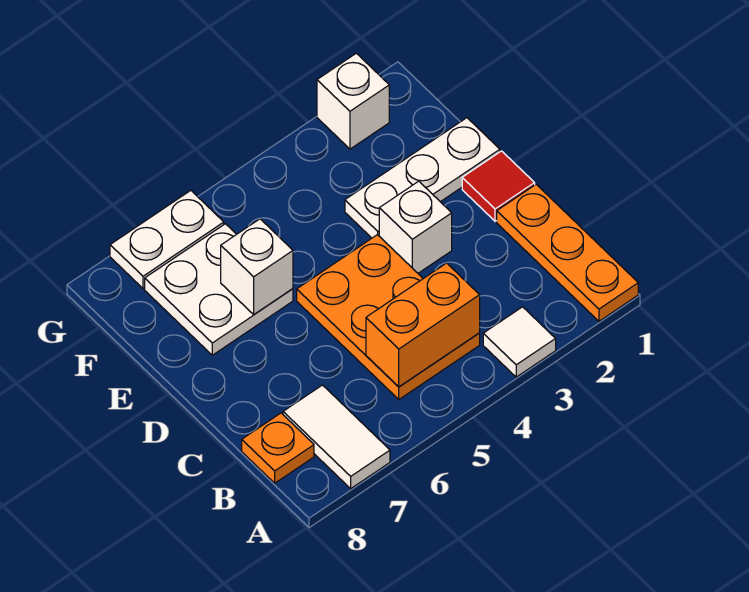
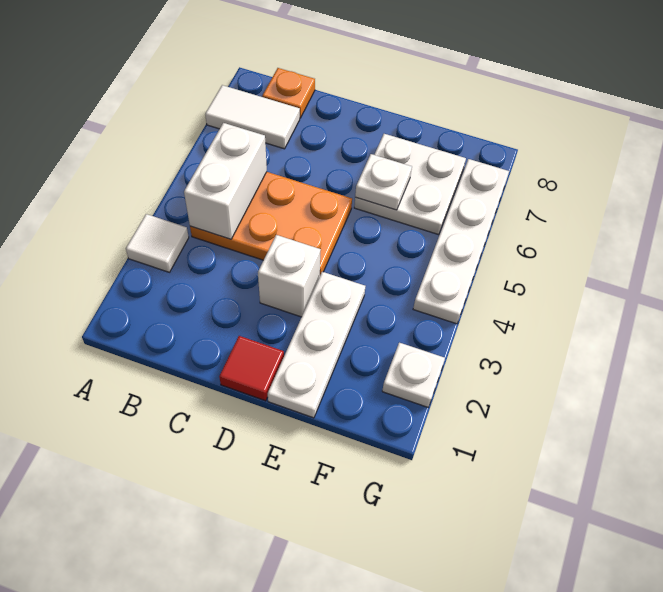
orange 1x3 plate [497,185,638,321] -> none
orange 1x2 brick [366,263,480,387] -> white 1x2 brick [184,123,267,239]
white 1x1 brick [221,219,293,314] -> white 1x1 plate [355,154,412,210]
white 1x1 brick [317,53,389,149] -> white 1x1 plate [382,343,445,407]
white 1x2 plate [110,190,224,289] -> white 1x4 plate [413,159,509,324]

